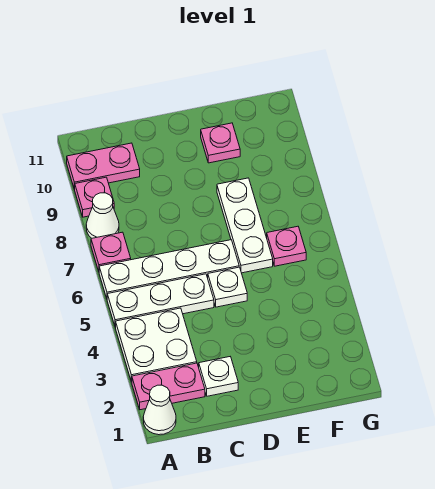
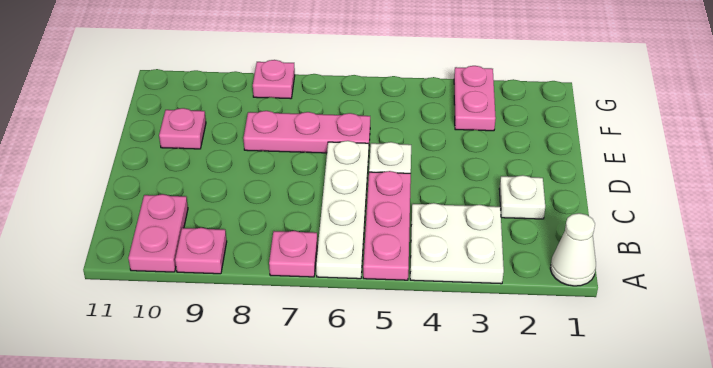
pink 1x2 plate [132,363,205,410] -> pink 1x2 plate moved to [454,66,496,131]
white 1x3 plate [107,274,214,327] -> pink 1x3 plate [363,171,411,280]
white 1x1 cone [86,193,119,238] -> none
white 1x3 plate [217,178,273,273] -> pink 1x3 plate [243,111,370,153]
pink 1x1 plate [267,226,306,266] -> pink 1x1 plate moved to [253,60,295,99]

